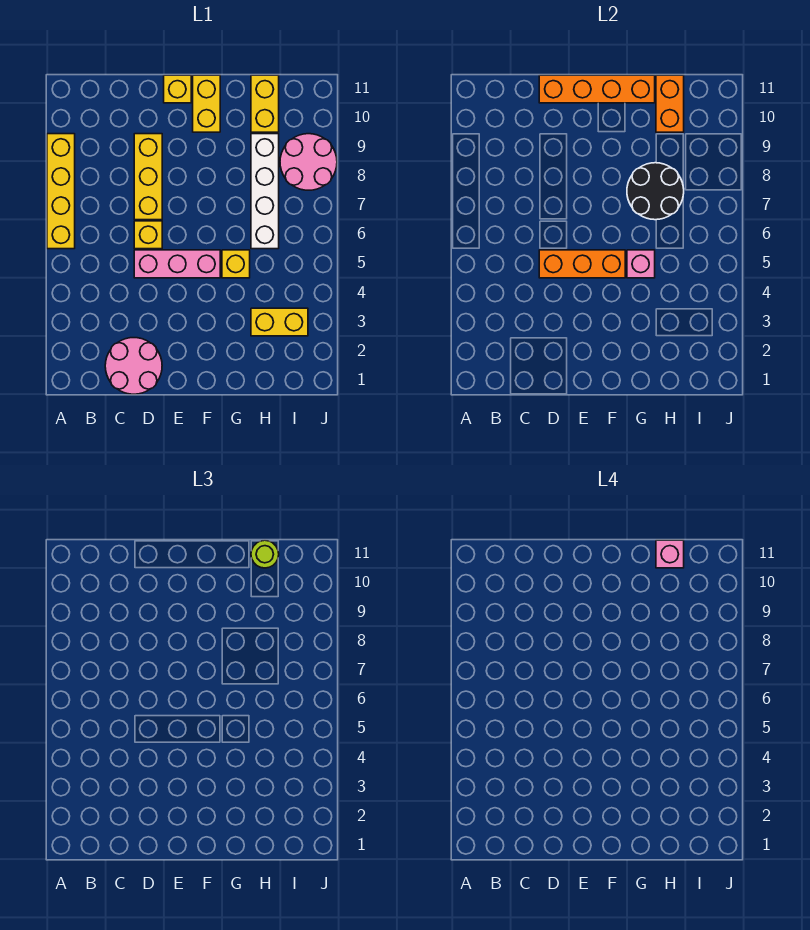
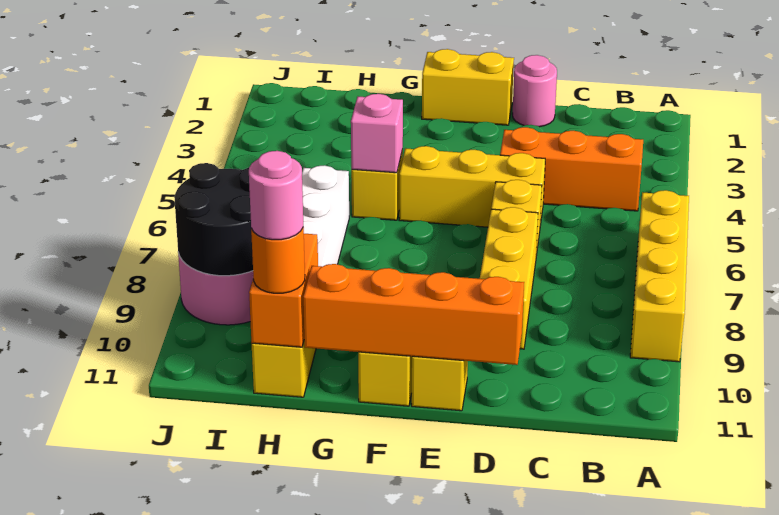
pink 2x2 round brick [105,338,162,394] -> pink 1x1 round brick [513,55,557,127]
pink 1x3 brick [134,250,220,278] -> yellow 1x3 brick [399,146,545,227]
orange 1x3 brick [539,250,625,278] -> orange 1x3 brick moved to [500,127,643,211]
black 2x2 round brick [627,163,684,220] -> black 2x2 round brick moved to [174,163,253,276]
yellow 1x2 brick [251,308,308,336] -> yellow 1x2 brick moved to [422,49,514,125]
lime 1x1 round brick [251,540,279,568] -> orange 1x1 round brick [251,227,305,293]
pink 1x1 brick [656,540,684,568] -> pink 1x1 round brick [249,151,303,240]

